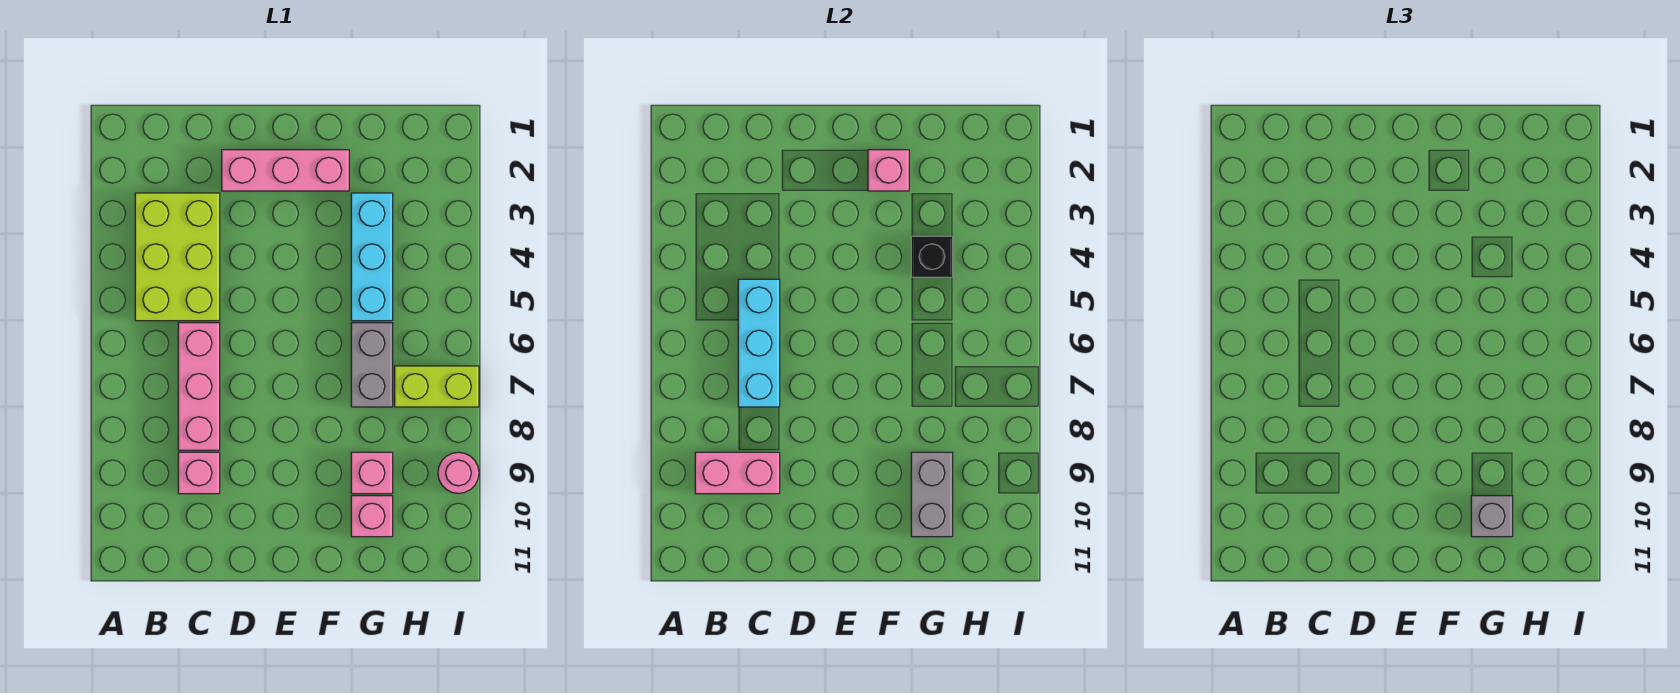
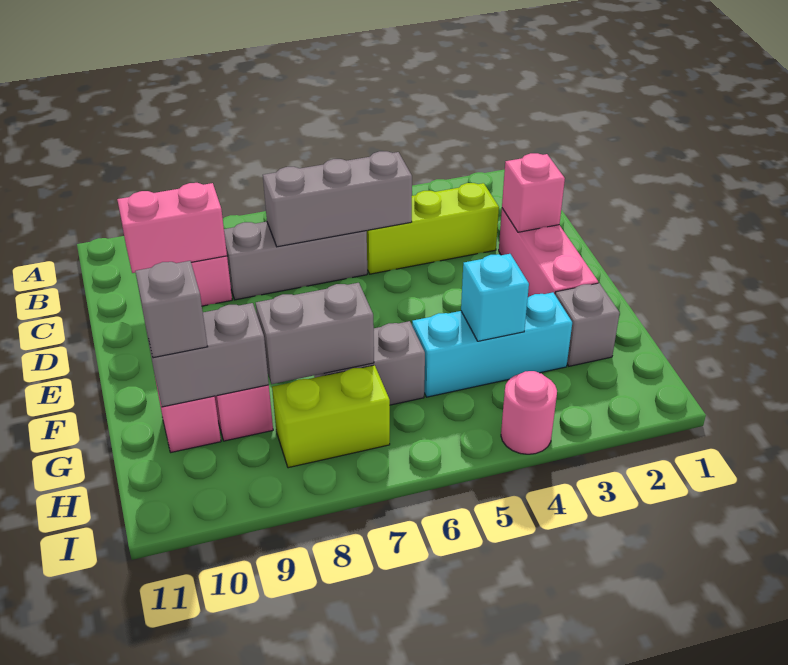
lime 2x3 brick [135,193,220,321] -> lime 1x3 brick [367,183,499,274]
pink 1x2 brick [695,452,780,494] -> pink 1x2 brick turned to [117,183,227,273]
cyan 1x3 brick [738,279,780,407] -> grey 1x3 brick [263,151,412,247]
pink 1x3 brick [178,323,220,450] -> grey 1x3 brick [224,222,367,300]
pink 1x1 brick [868,150,909,191] -> pink 1x1 brick moved to [502,153,565,232]
none -> grey 1x1 brick [555,283,620,366]
black 1x1 brick [911,236,953,277] -> cyan 1x1 brick [461,254,529,341]
none -> grey 1x2 brick [256,283,374,384]
lime 1x2 brick [395,366,479,407] -> lime 1x2 brick turned to [272,365,390,468]
pink 1x1 round brick [438,452,479,493] -> pink 1x1 round brick moved to [501,371,557,454]

